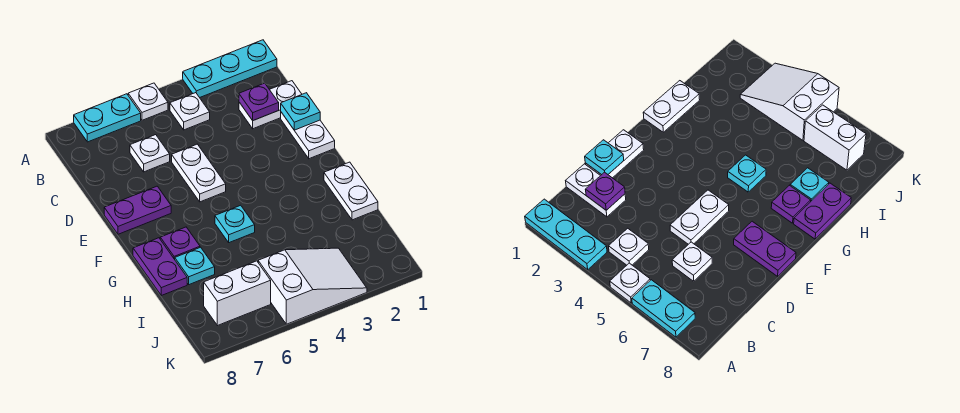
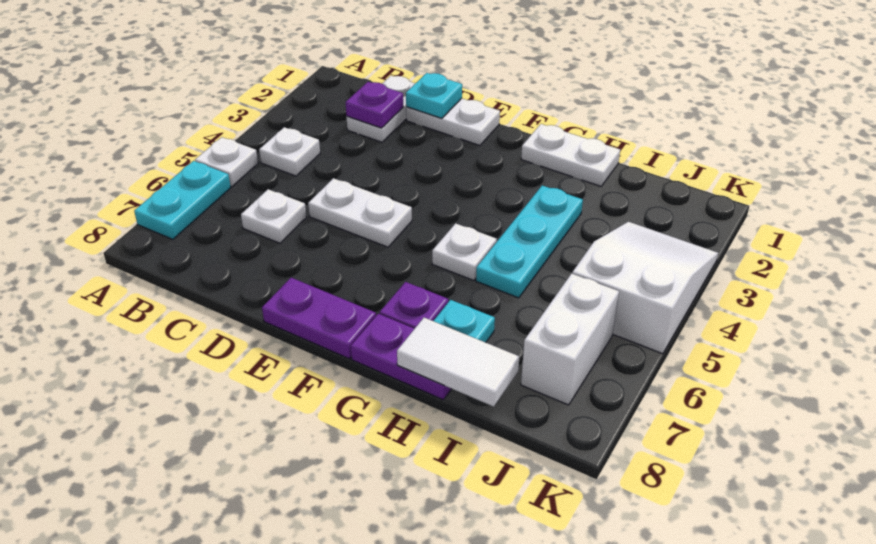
cyan 1x3 plate [183,40,277,98] -> cyan 1x3 plate moved to [476,186,583,298]
purple 1x2 plate [104,186,171,234] -> purple 1x2 plate turned to [262,278,376,359]
cyan 1x1 plate [215,205,255,243] -> white 1x1 plate [432,223,497,280]
none -> white 1x2 tile [397,318,519,407]

